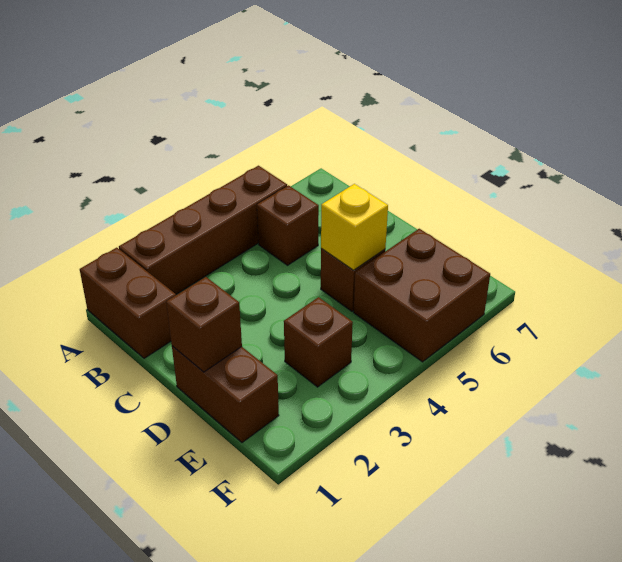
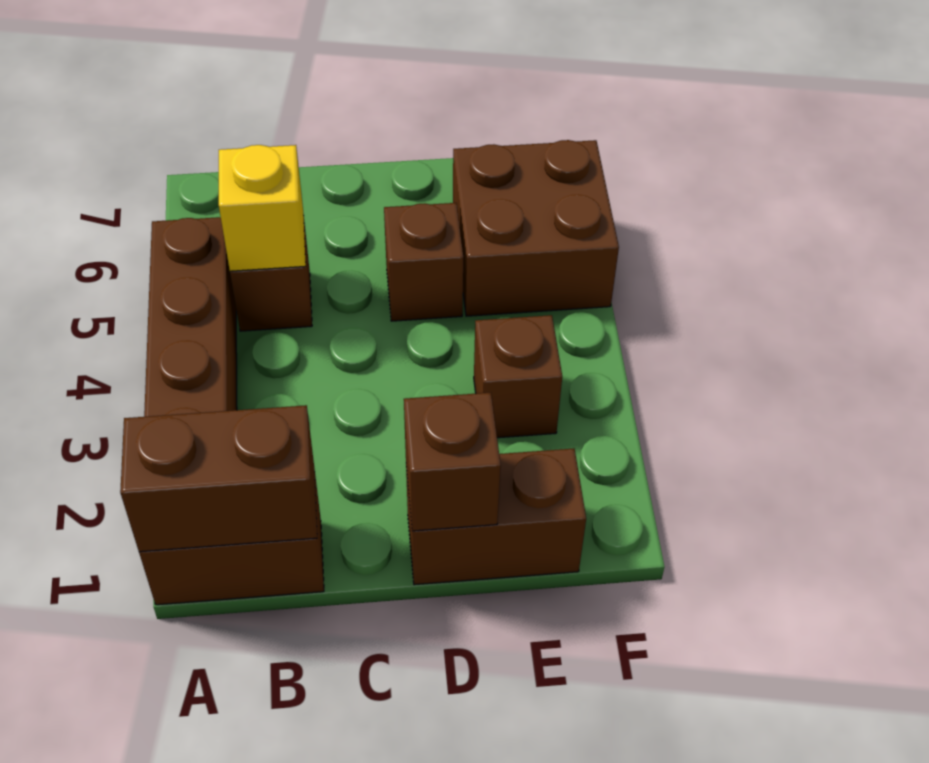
none -> brown 1x2 brick [120,405,317,552]
yellow 1x1 brick [321,184,388,270] -> yellow 1x1 brick moved to [219,145,306,271]

